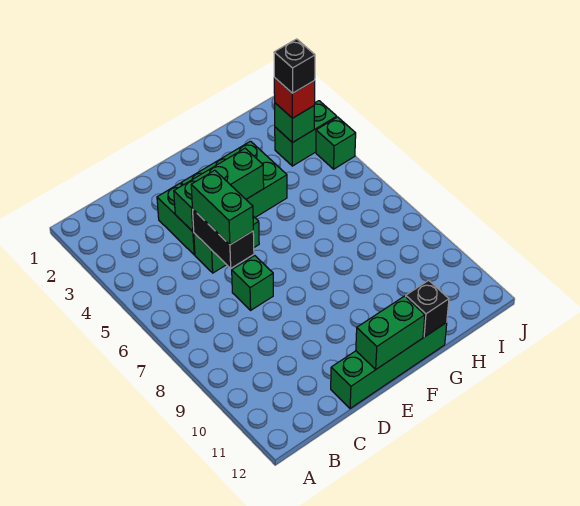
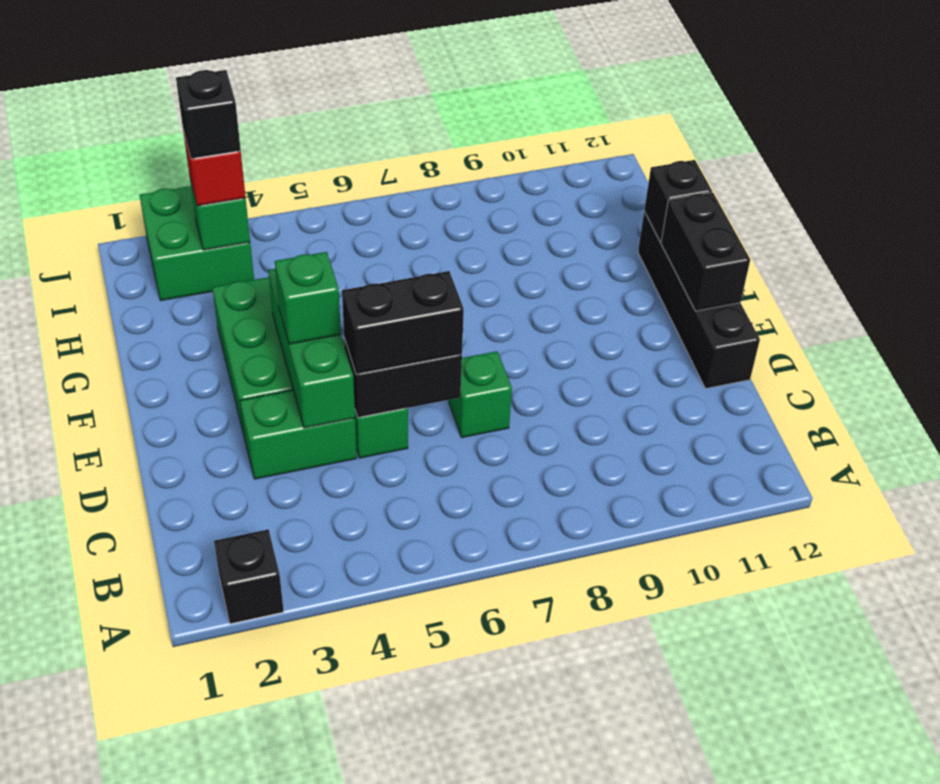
none -> black 1x1 brick [214,529,284,624]
green 1x2 brick [191,170,253,245] -> black 1x2 brick [342,271,464,374]
green 1x4 brick [331,322,447,409] -> black 1x4 brick [638,212,760,389]
green 1x2 brick [356,296,425,370] -> black 1x2 brick [661,192,750,311]
green 1x2 brick [275,101,337,166] -> green 2x2 brick [139,186,254,301]
green 1x1 brick [316,117,356,169] -> green 1x1 brick moved to [275,252,341,344]

